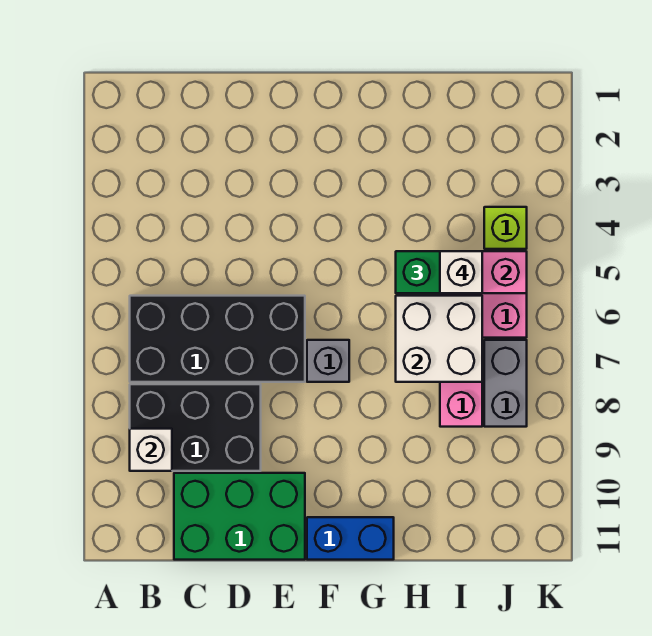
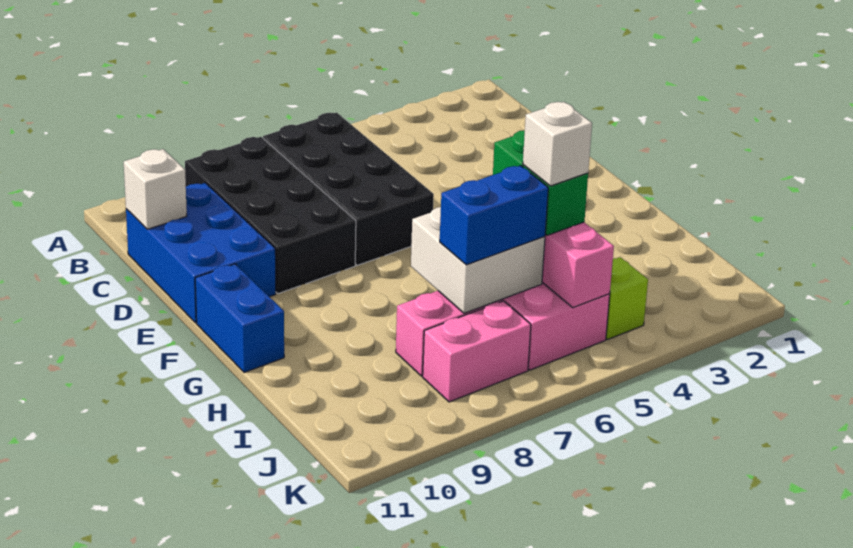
black 2x3 brick [130,384,261,471] -> black 2x4 brick [185,137,356,294]
white 1x1 brick [130,429,172,471] -> white 1x1 brick moved to [124,149,187,229]
green 2x3 brick [174,473,305,560] -> blue 2x3 brick [126,183,276,323]
grey 1x1 brick [307,340,349,382] -> none
none -> blue 1x2 brick [440,166,548,265]
grey 1x2 brick [484,340,527,427] -> pink 1x2 brick [423,301,531,402]

